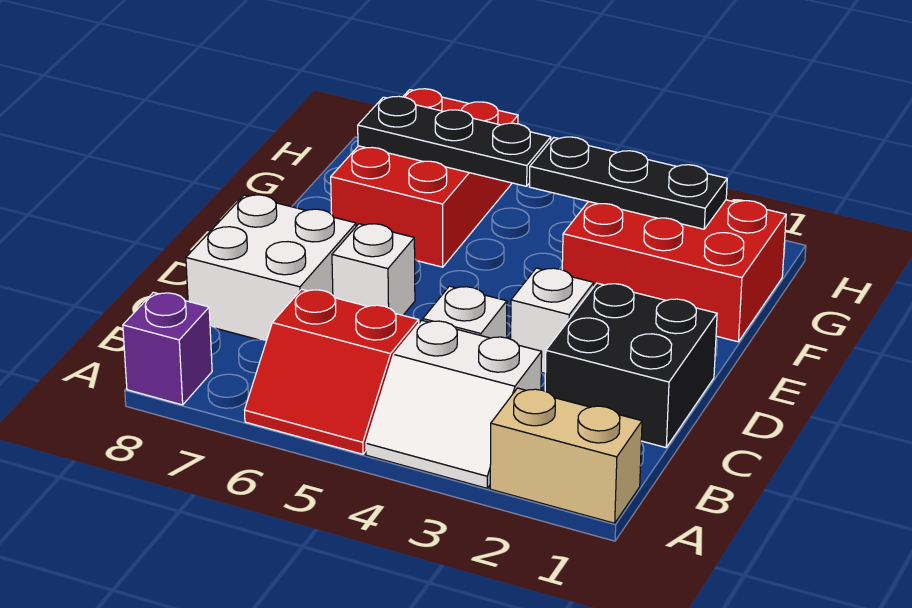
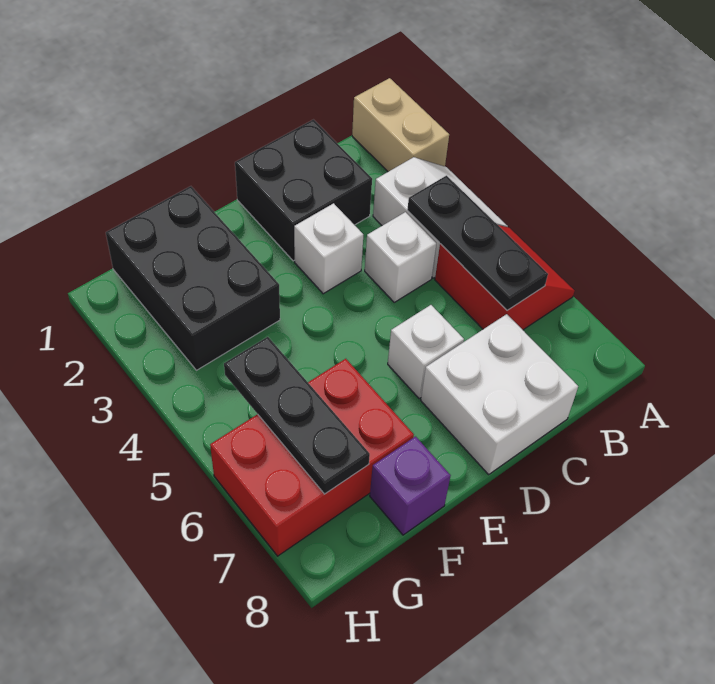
purple 1x1 brick [123,292,212,405] -> purple 1x1 brick moved to [370,436,451,535]
red 2x3 brick [562,200,786,342] -> black 2x3 brick [106,186,280,370]
black 1x3 plate [530,137,727,229] -> black 1x3 plate moved to [407,176,548,310]

